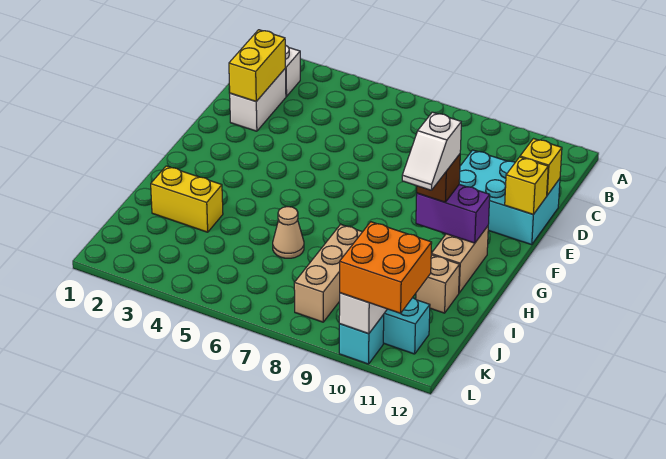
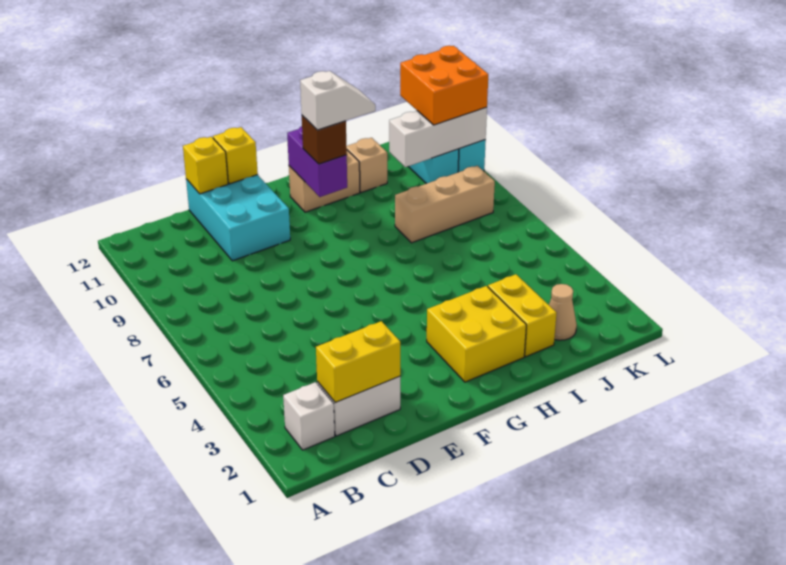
none -> yellow 2x2 brick [427,286,526,382]
tan 1x1 cone [273,207,304,258] -> tan 1x1 cone moved to [549,284,577,340]

